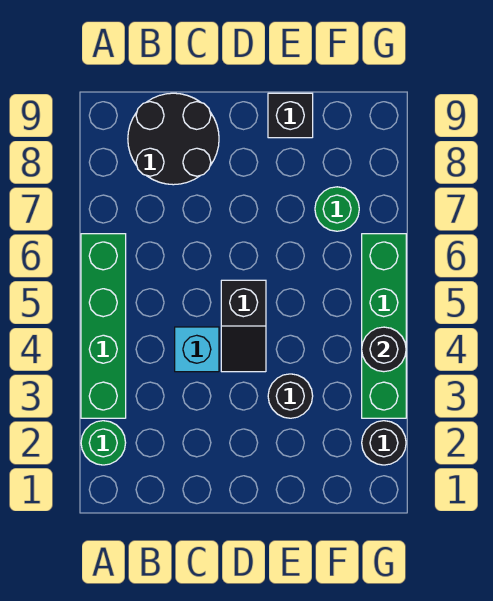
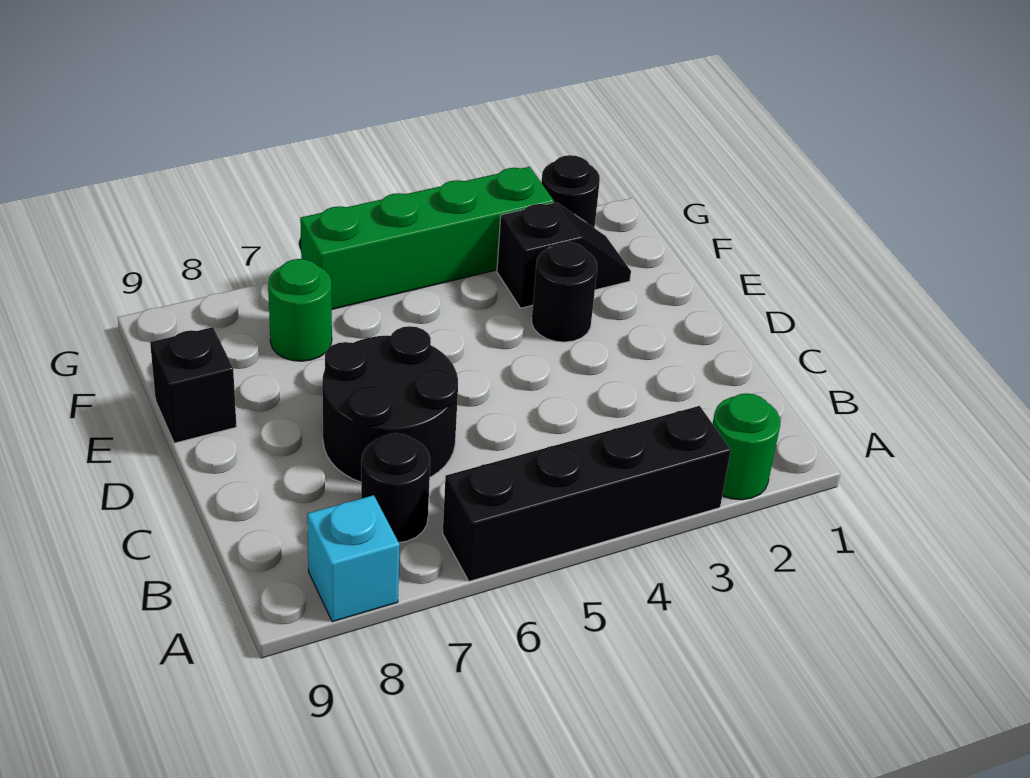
green 1x4 brick [81,234,126,418] -> black 1x4 brick [443,406,731,581]
black 2x2 round brick [128,93,219,185] -> black 2x2 round brick moved to [322,326,458,482]
cyan 1x1 brick [175,327,219,372] -> cyan 1x1 brick moved to [307,495,400,622]
black 1x2 slope [221,280,266,372] -> black 1x2 slope moved to [497,202,631,308]
black 1x1 round brick [362,327,406,372] -> black 1x1 round brick moved to [361,433,430,542]

